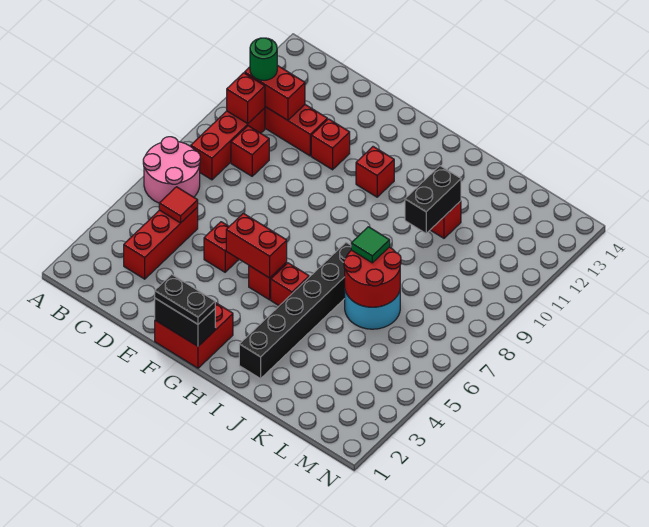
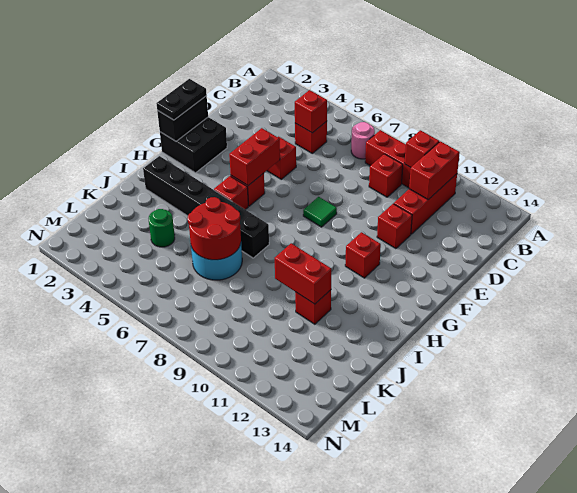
pink 2x2 round brick [143,137,200,203] -> pink 1x1 round brick [351,122,375,159]
green 1x1 round brick [250,38,277,80] -> green 1x1 round brick moved to [149,209,175,247]
red 1x3 brick [124,207,198,279] -> red 1x1 brick [295,121,327,153]
red 1x1 tile [159,187,198,223] -> red 1x1 brick [295,90,327,133]
red 2x2 brick [155,303,233,368] -> black 2x2 brick [160,117,227,173]
green 1x1 tile [351,227,390,263] -> green 1x1 tile moved to [303,197,337,227]
black 1x2 brick [405,166,461,233] -> red 1x2 brick [275,243,331,304]

